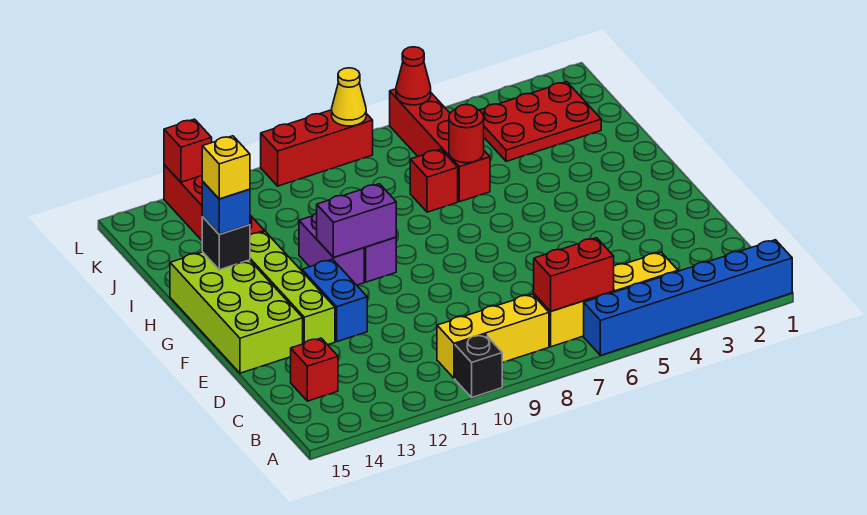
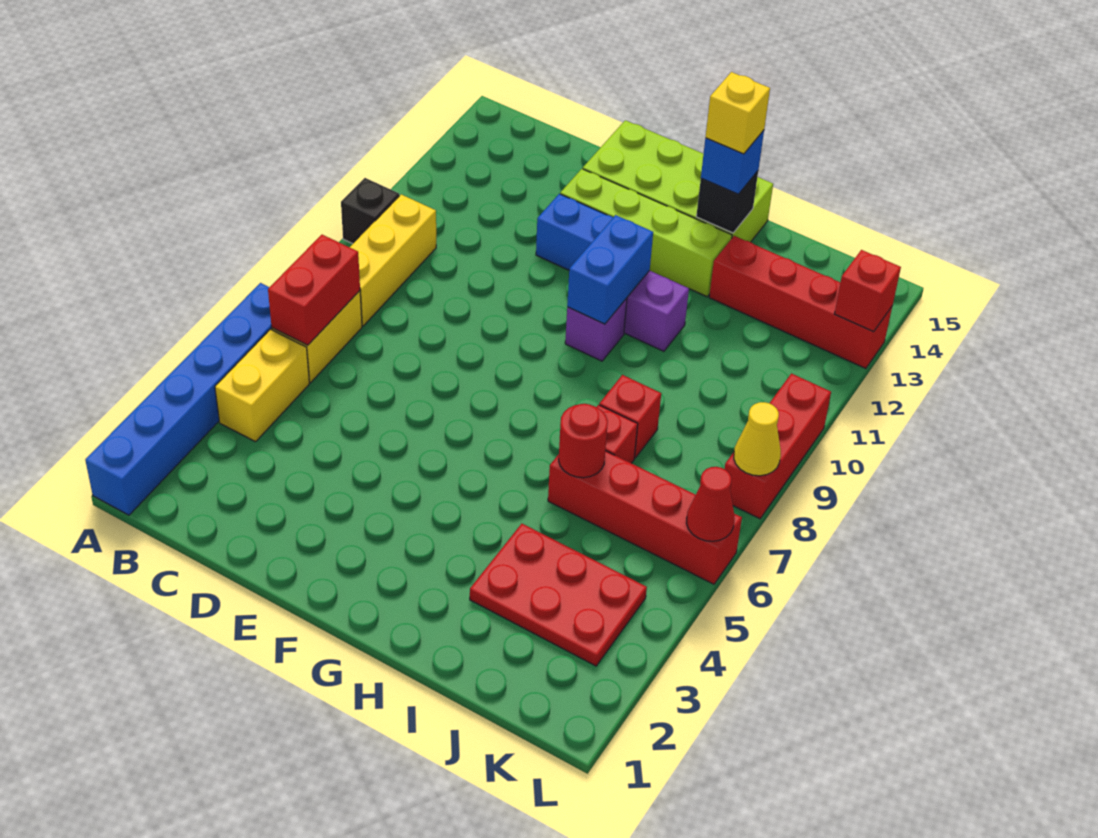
red 1x1 brick [291,338,338,401] -> red 1x1 brick moved to [599,375,661,458]
purple 1x2 brick [317,184,396,257] -> blue 1x2 brick [567,215,653,324]
red 2x3 plate [479,82,601,161] -> red 2x3 plate turned to [470,524,647,666]

